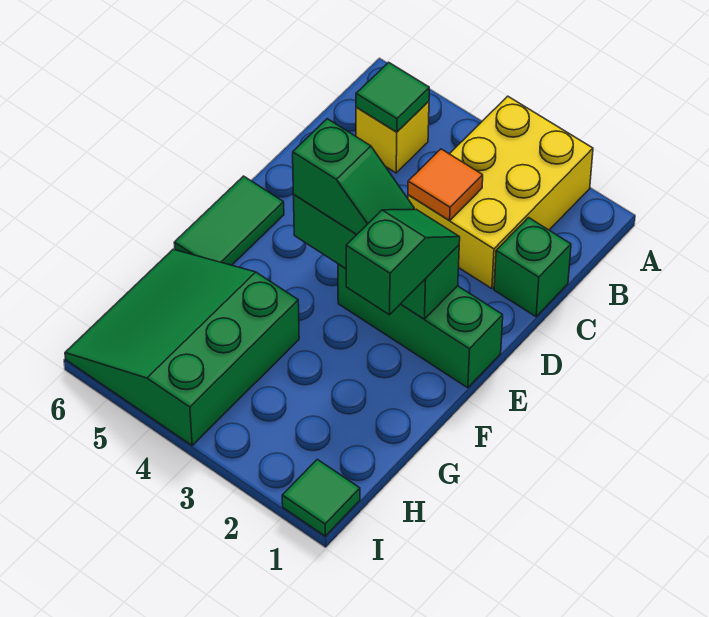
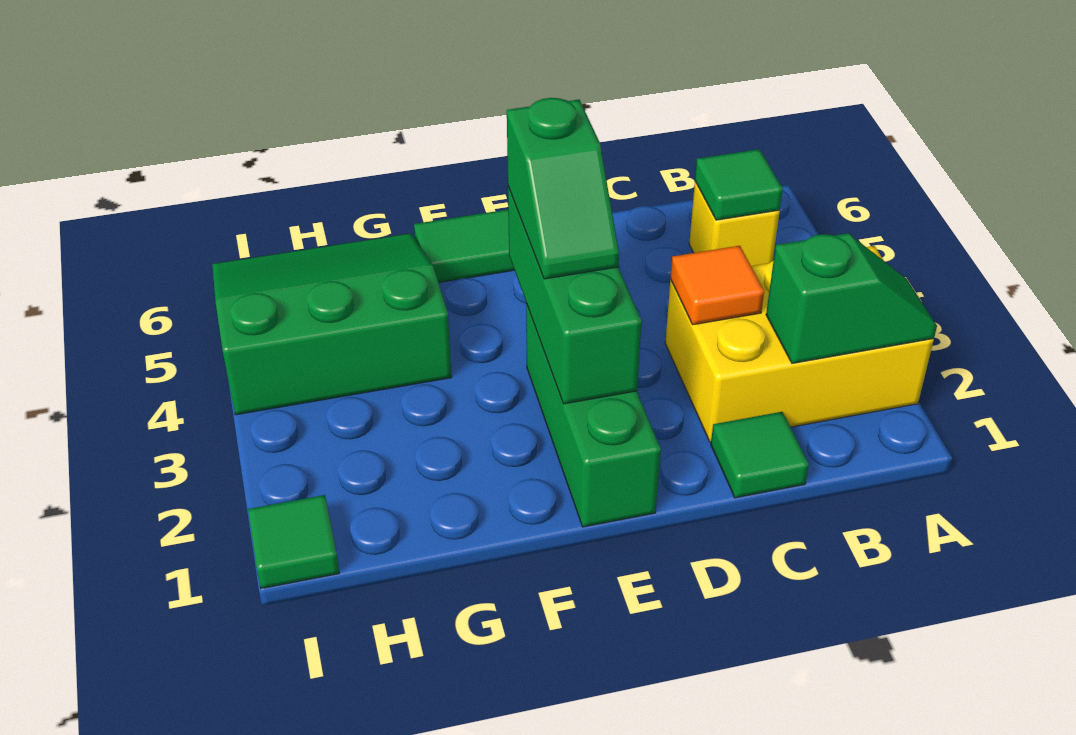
green 1x1 brick [494,218,571,317] -> green 1x1 tile [711,412,809,498]
green 1x2 slope [346,209,460,315] -> green 1x2 slope moved to [766,233,937,363]

